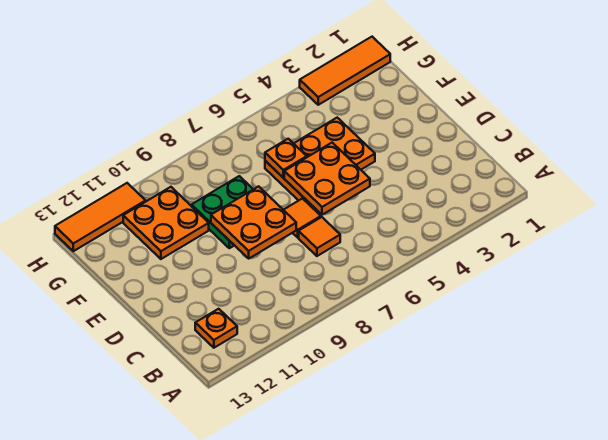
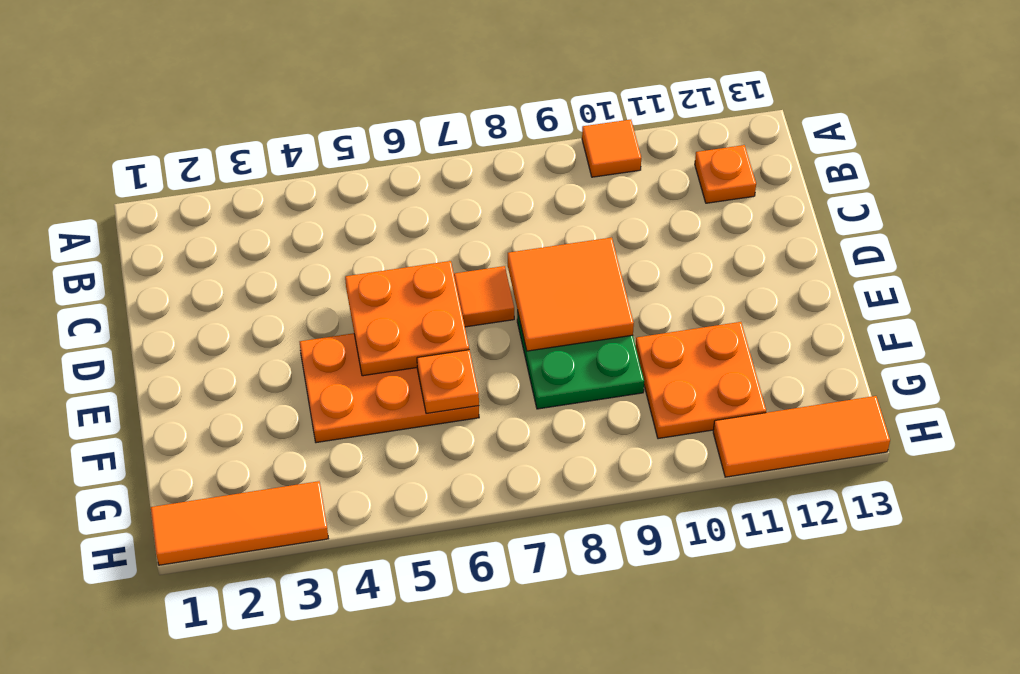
orange 1x1 tile [299,217,340,256] -> orange 1x1 tile moved to [582,120,641,177]
orange 2x2 plate [211,186,296,258] -> orange 2x2 tile [508,238,634,351]

